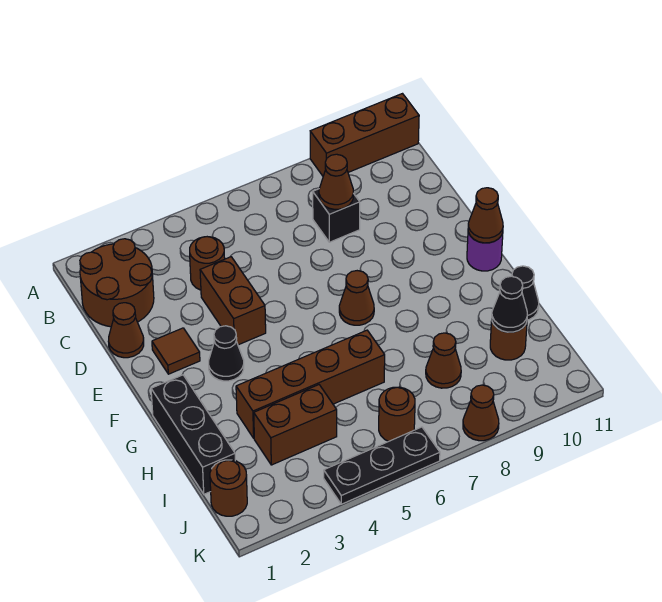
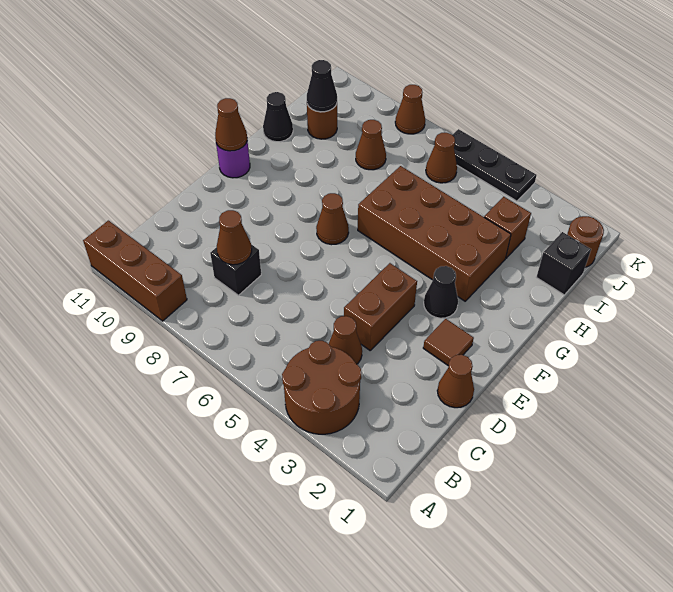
brown 2x2 round brick [80,239,154,327] -> brown 2x2 round brick moved to [282,341,361,434]
brown 1x1 round brick [190,237,225,290] -> brown 1x1 cone [329,316,362,364]
black 1x3 brick [151,375,235,494] -> black 1x1 brick [536,232,591,295]
brown 1x4 brick [236,330,385,438] -> brown 2x4 brick [358,166,511,301]
brown 1x2 brick [254,385,337,465] -> brown 1x1 brick [484,197,531,258]
brown 1x1 round brick [379,387,415,441] -> brown 1x1 cone [426,133,457,183]

